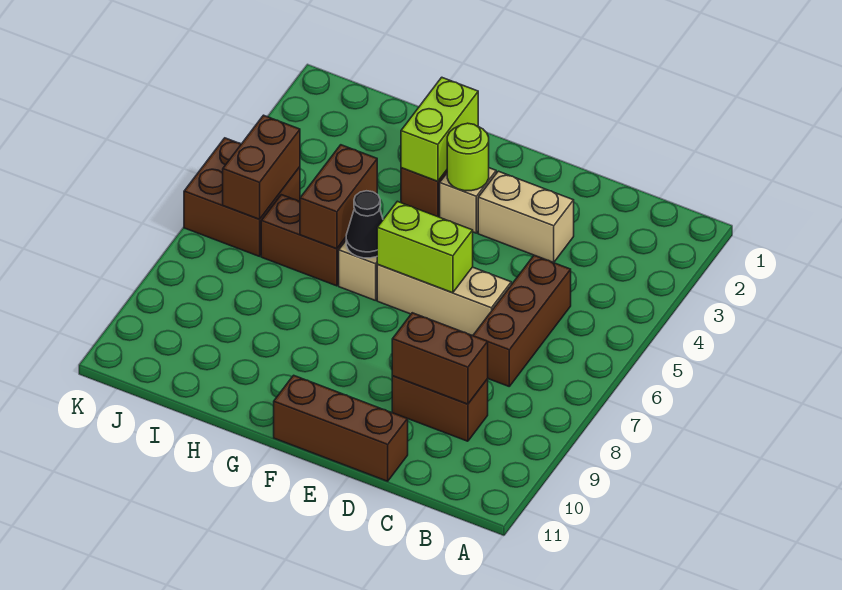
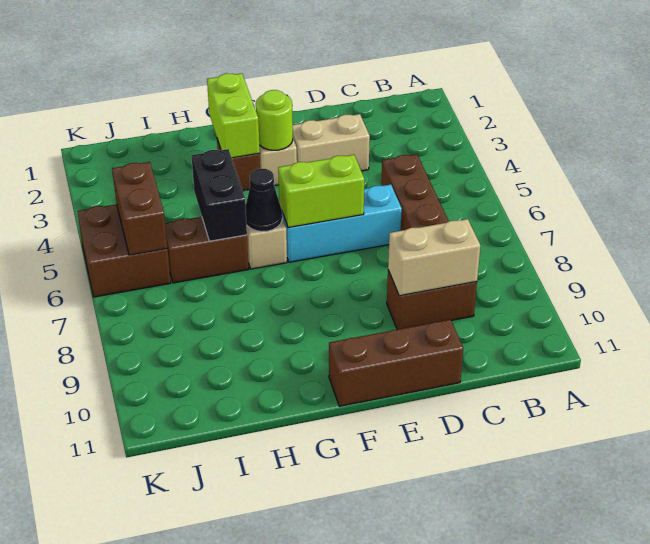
brown 1x2 brick [392,313,488,404] -> tan 1x2 brick [388,219,481,296]
tan 1x3 brick [377,265,511,336] -> cyan 1x3 brick [282,185,402,262]
brown 1x2 brick [300,145,377,249] -> black 1x2 brick [191,149,247,241]

